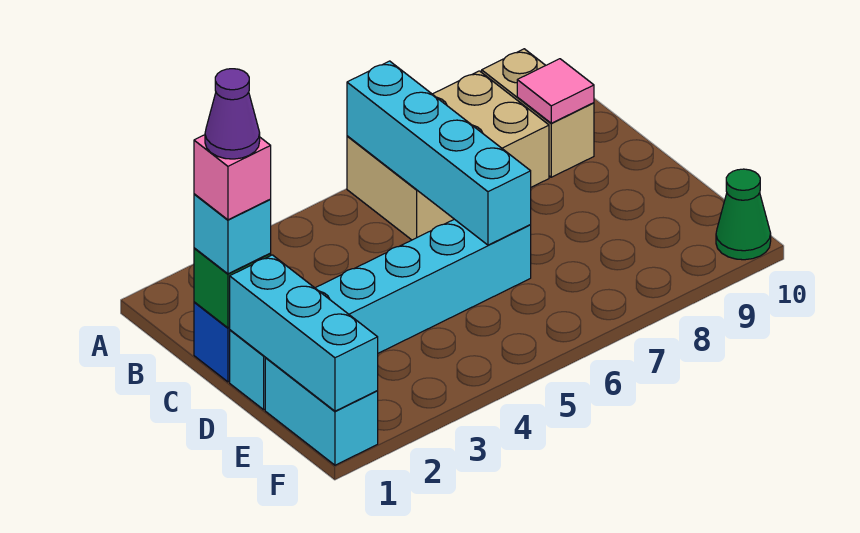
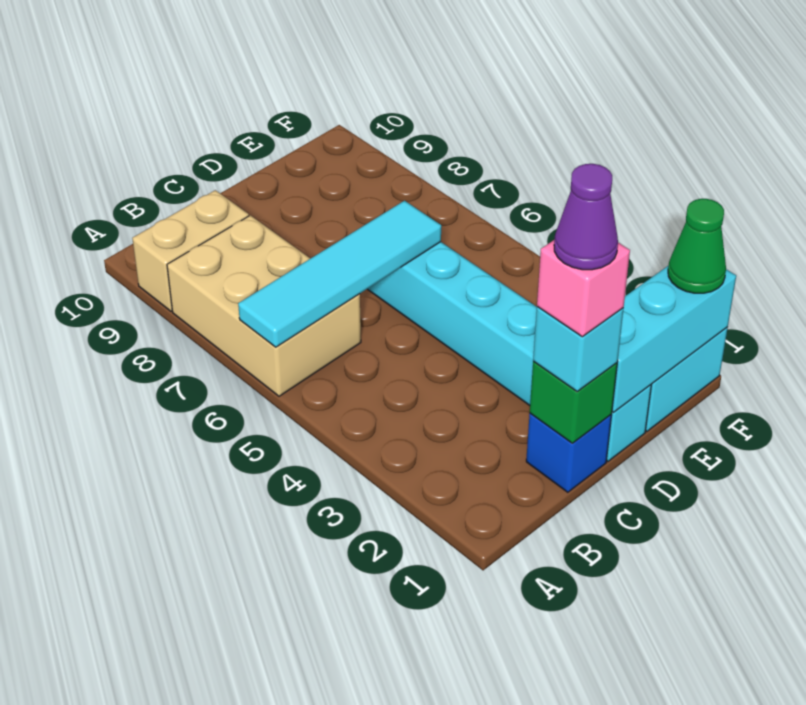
cyan 1x4 brick [347,61,531,245] -> cyan 1x4 tile [238,201,441,347]
pink 1x1 tile [517,59,594,123] -> none
green 1x1 cone [716,169,771,260] -> green 1x1 cone moved to [668,199,726,293]

